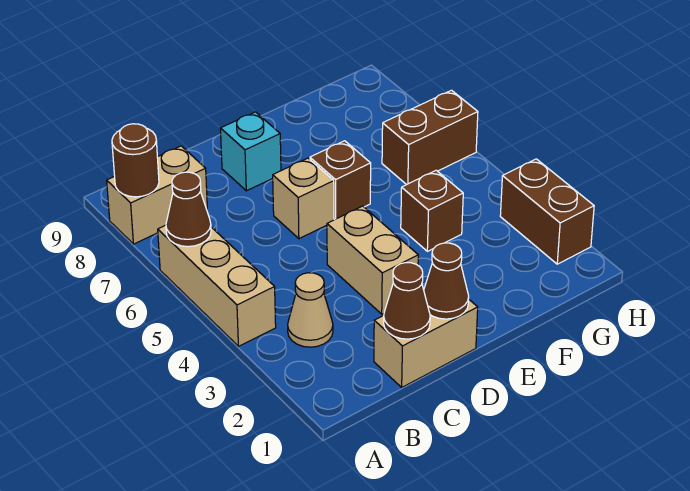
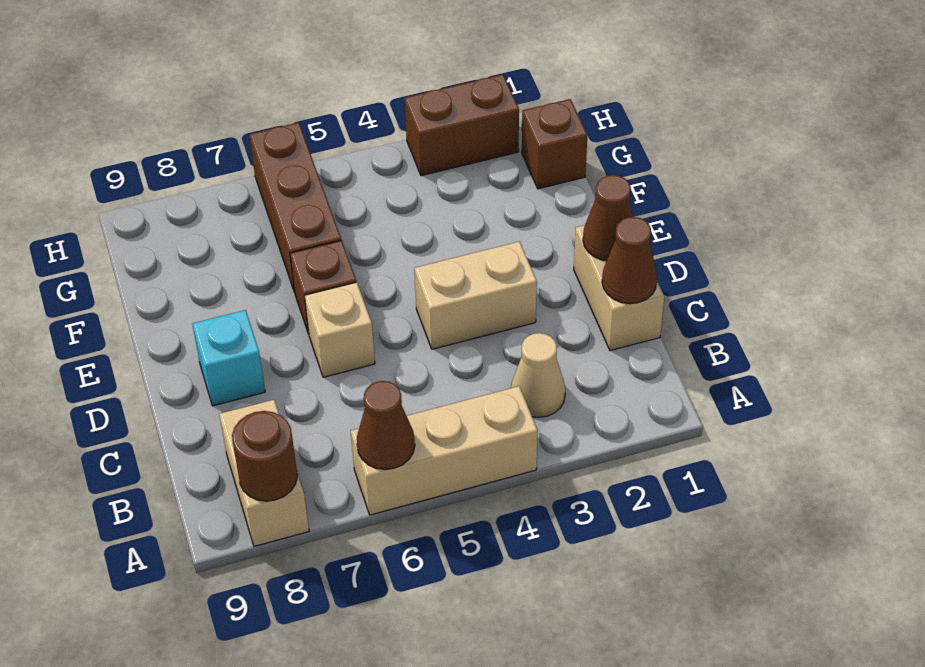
brown 1x1 brick [401,170,463,251] -> brown 1x1 brick moved to [522,99,588,189]
brown 1x2 brick [382,90,478,185] -> brown 1x3 brick [249,122,341,292]

